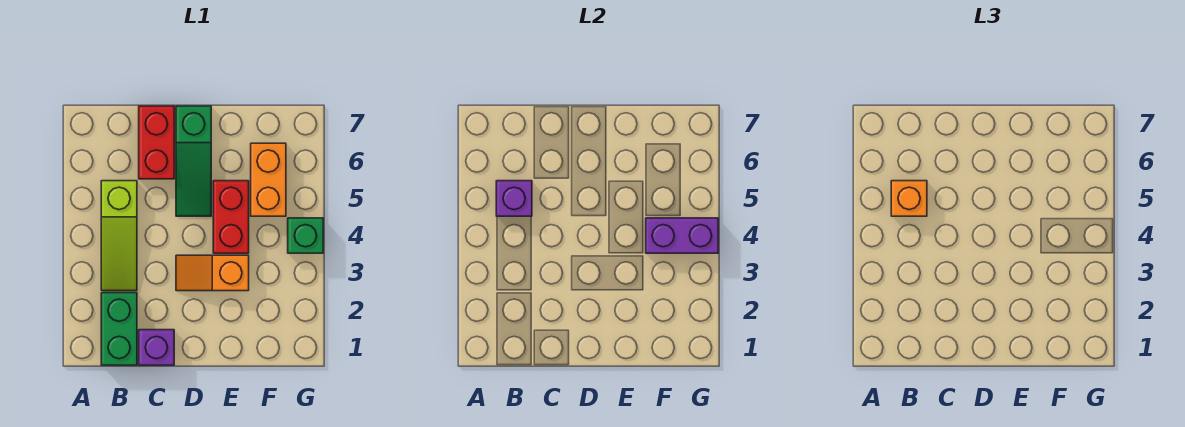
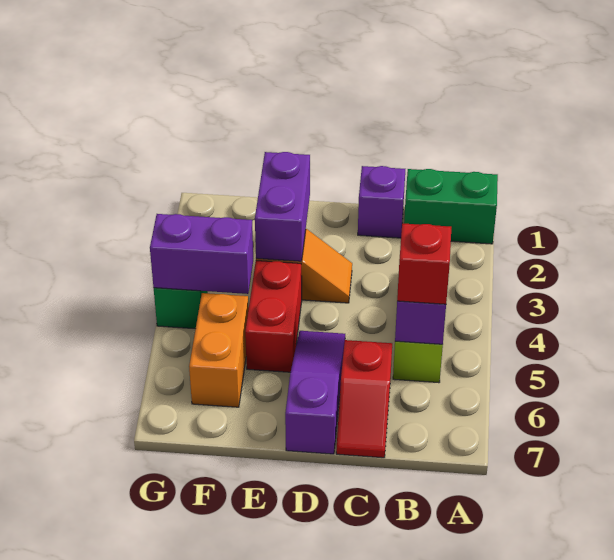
green 1x2 brick [101,293,137,365] -> green 1x2 brick turned to [404,169,498,244]
orange 1x1 brick [891,181,927,216] -> red 1x1 brick [397,223,451,304]
red 1x2 brick [139,106,174,179] -> red 1x2 slope [336,340,392,458]
green 1x3 slope [176,106,211,216] -> purple 1x3 slope [285,331,345,454]
none -> purple 1x2 brick [255,152,310,261]

